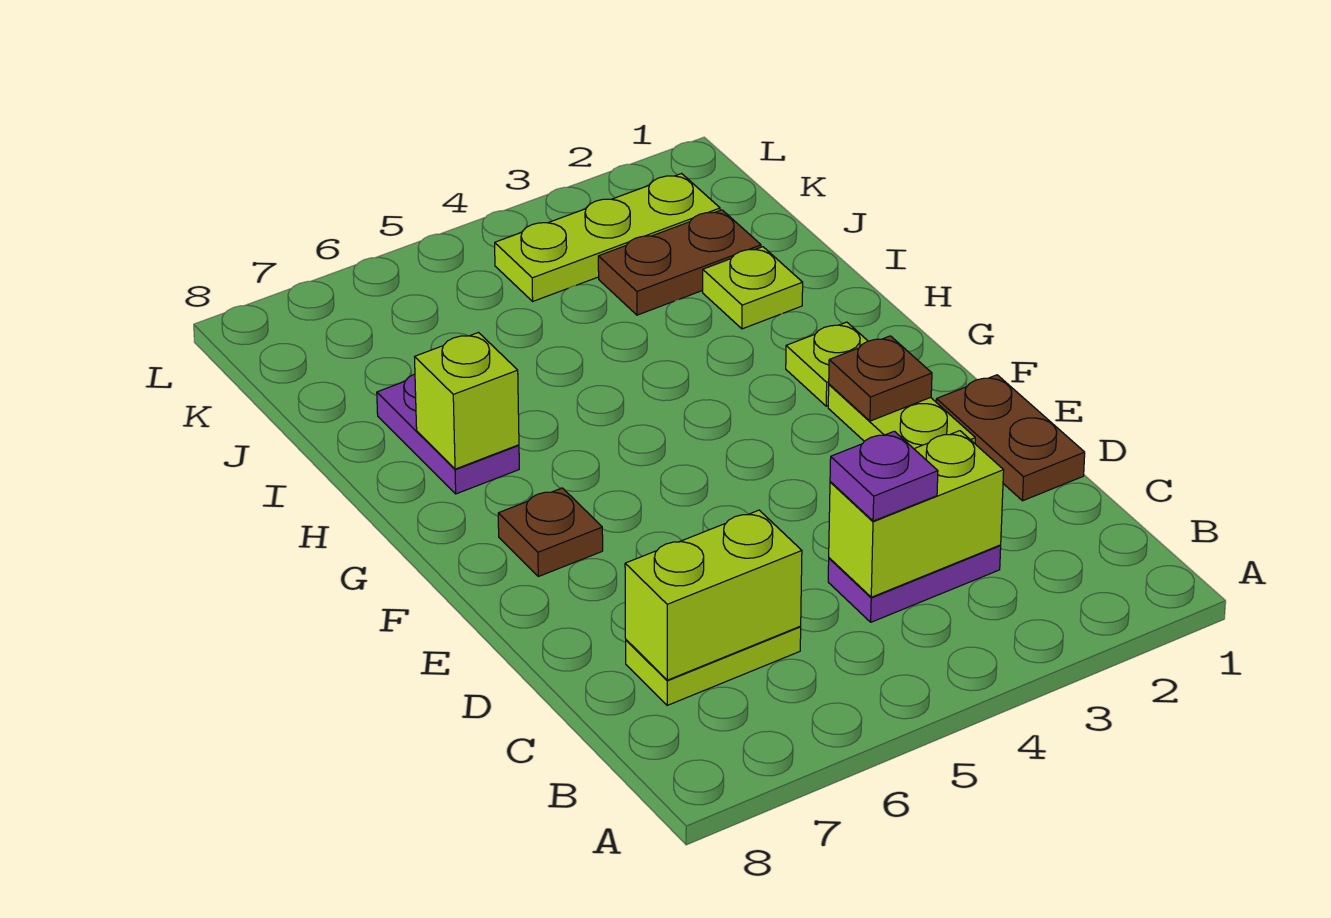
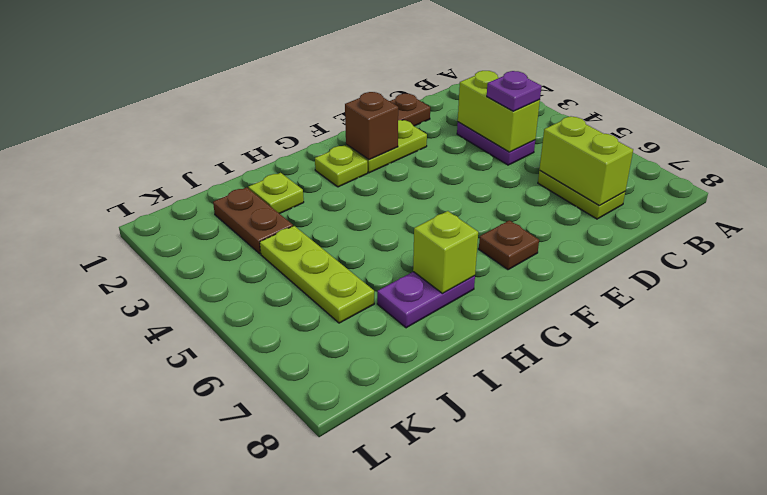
brown 1x1 plate [829,336,932,421] -> brown 1x1 brick [345,92,398,160]
lime 1x3 plate [495,174,720,301] -> lime 1x3 plate moved to [260,226,374,323]

